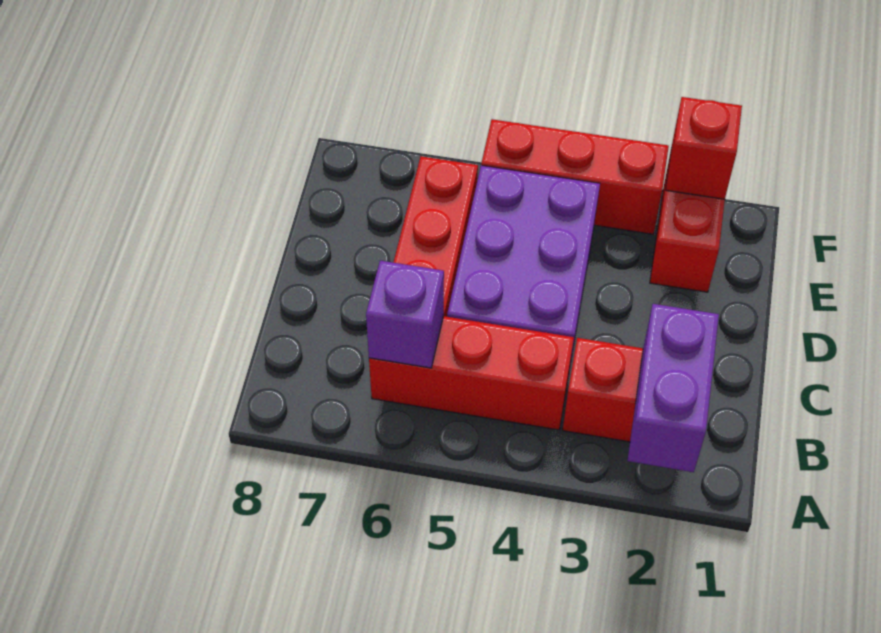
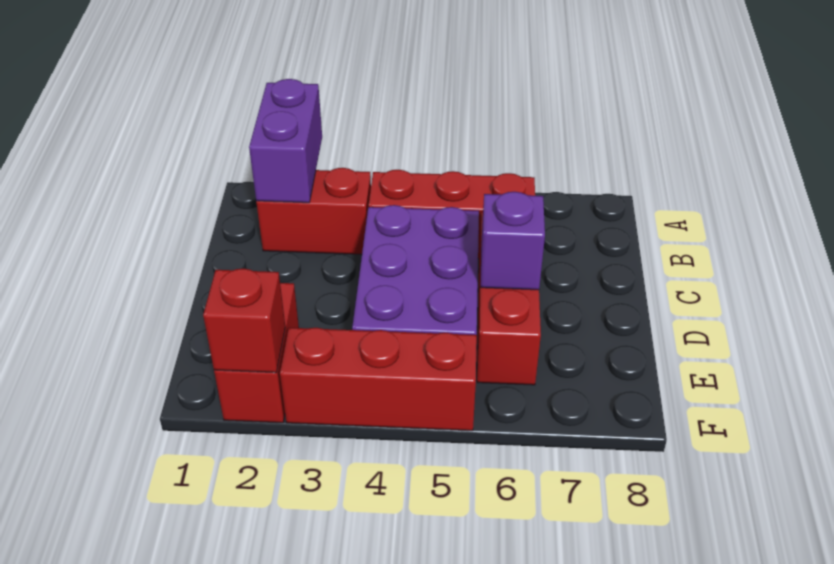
purple 1x1 brick [366,261,444,368] -> purple 1x1 brick moved to [481,192,545,290]

